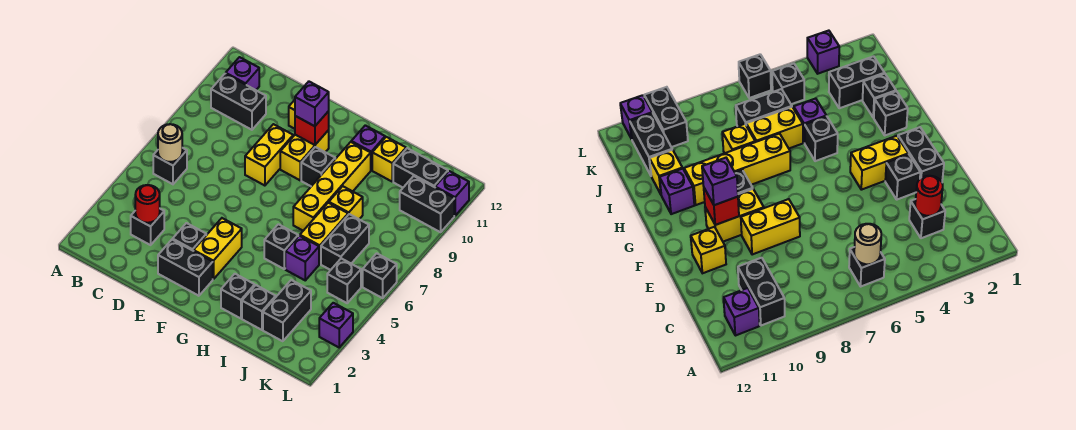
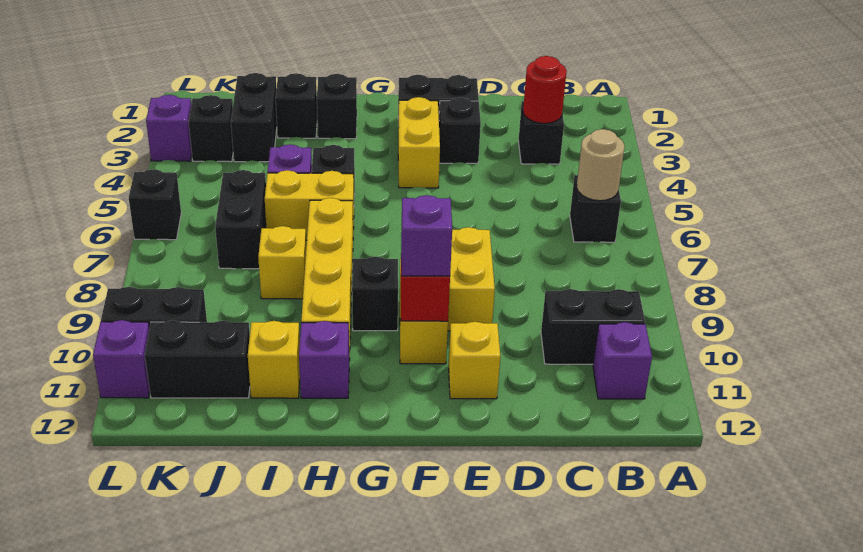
yellow 1x2 brick [300,203,348,264] -> yellow 1x2 brick turned to [265,170,354,240]
black 1x1 brick [327,258,361,303] -> black 1x1 brick moved to [189,95,233,162]

